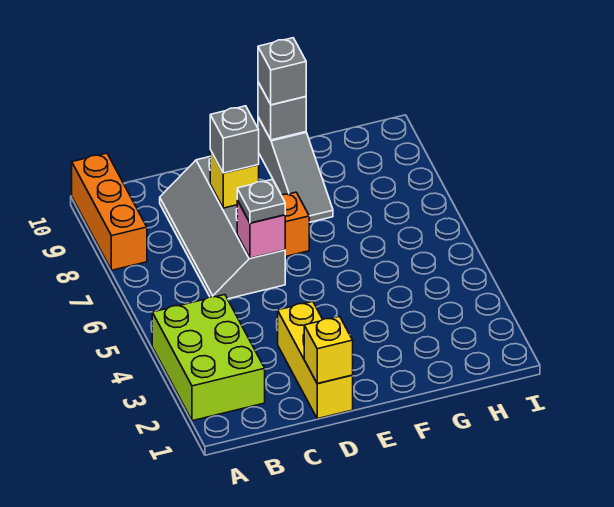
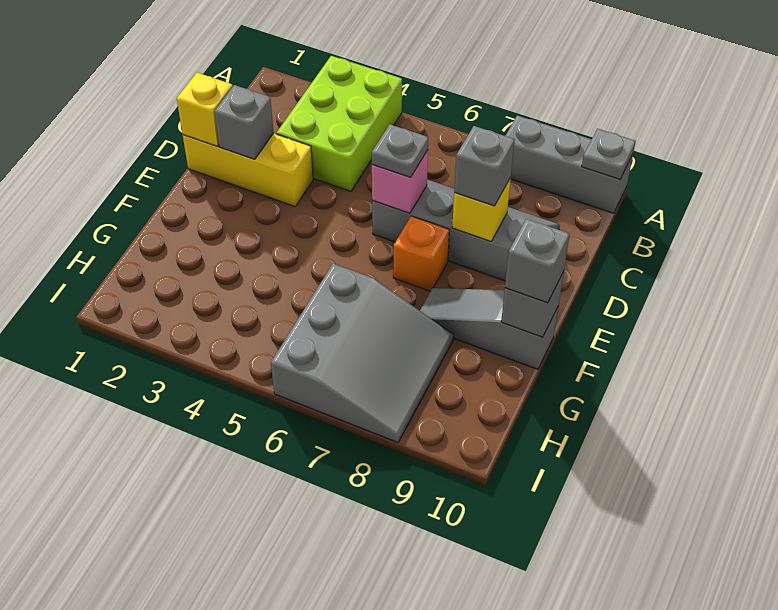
lime 2x3 brick [152,295,265,421] -> lime 2x3 brick turned to [276,56,402,191]
orange 1x3 brick [72,153,147,270] -> grey 1x3 brick [505,115,633,213]
none -> grey 1x1 plate [582,129,636,179]
none -> grey 1x1 brick [214,85,274,159]
none -> grey 3x3 slope [271,264,454,443]

